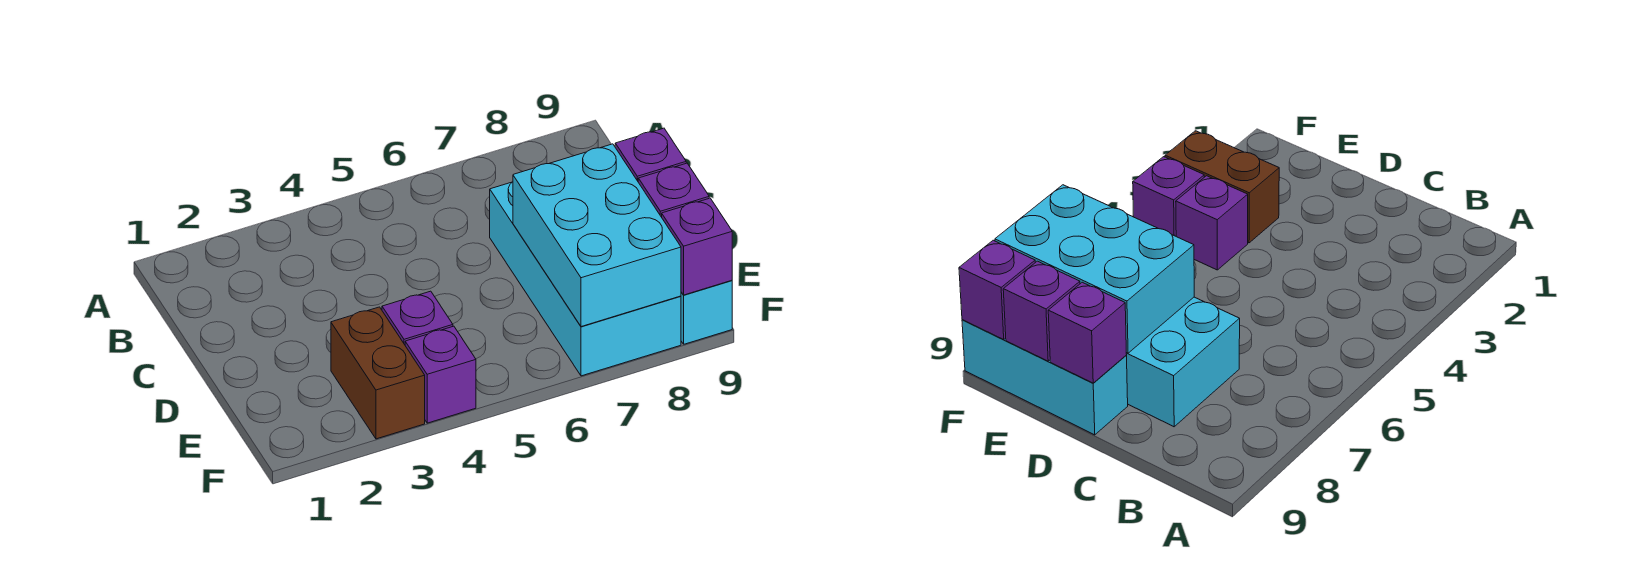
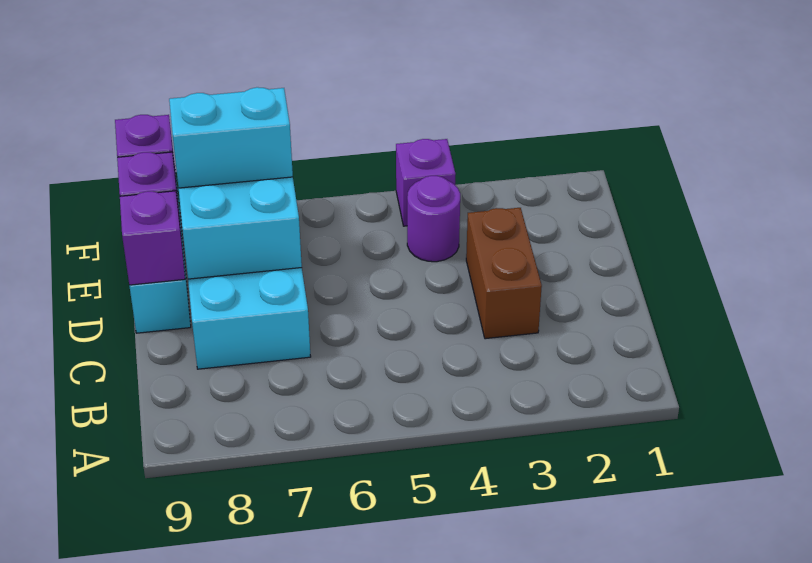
brown 1x2 brick [331,307,425,439] -> brown 1x2 brick moved to [466,208,542,339]
purple 1x1 brick [382,291,453,345] -> purple 1x1 round brick [407,176,460,262]
none -> cyan 1x2 brick [169,87,293,188]

